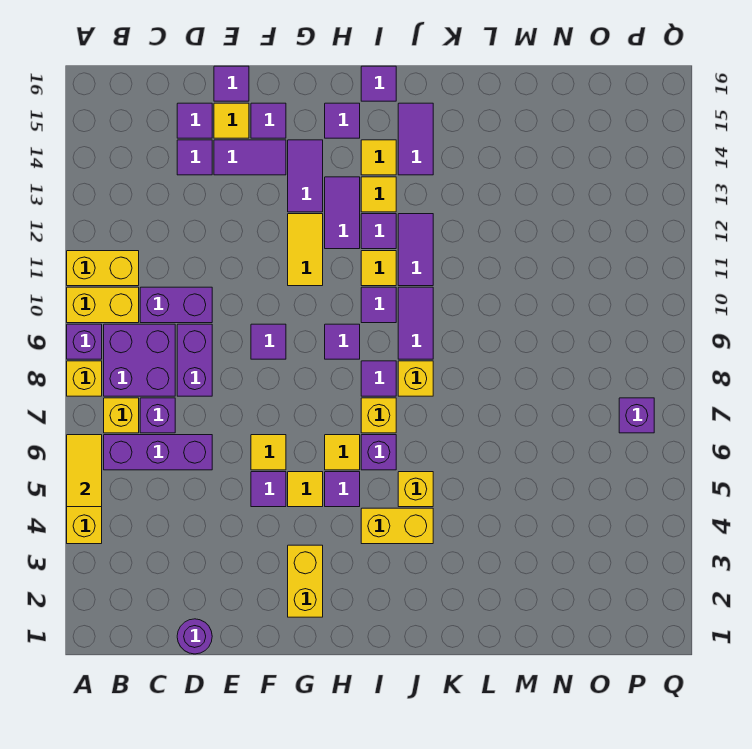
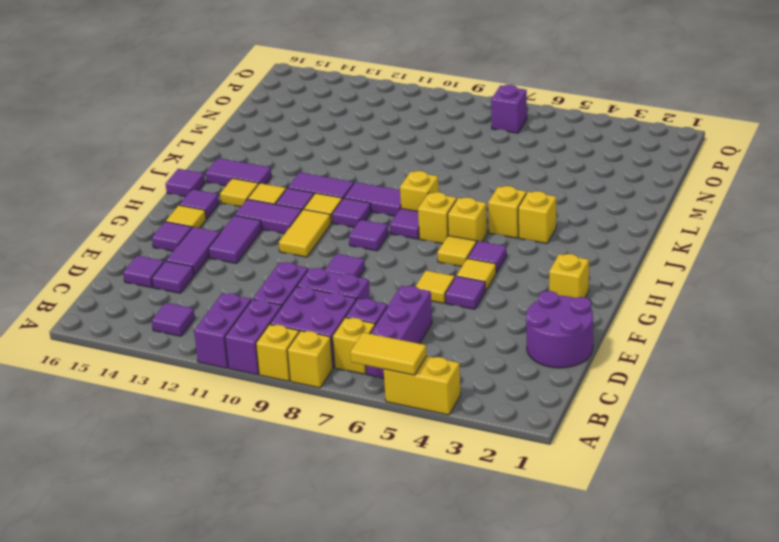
purple 1x1 brick [67,324,102,359] -> yellow 1x1 brick [256,324,299,381]
yellow 1x2 brick [67,287,139,323] -> purple 1x2 brick [225,299,282,375]
yellow 1x2 brick [67,251,139,286] -> purple 1x2 brick [194,293,251,368]
purple 1x1 round brick [177,619,212,654] -> purple 2x2 round brick [526,291,593,368]
yellow 1x1 tile [214,103,249,138] -> yellow 1x1 tile moved to [166,205,206,228]
purple 1x1 tile [214,66,249,101] -> purple 1x1 tile moved to [152,303,195,336]
yellow 1x2 brick [288,545,323,617] -> yellow 1x1 brick [549,254,589,298]
yellow 1x2 tile [288,214,323,286] -> yellow 1x2 tile turned to [279,209,331,257]
purple 1x2 tile [288,140,323,212] -> purple 1x2 tile turned to [208,216,262,263]
yellow 1x2 brick [361,508,433,544] -> yellow 1x1 brick [518,191,556,243]
purple 1x1 brick [361,435,396,470] -> yellow 1x1 brick [448,197,487,243]

